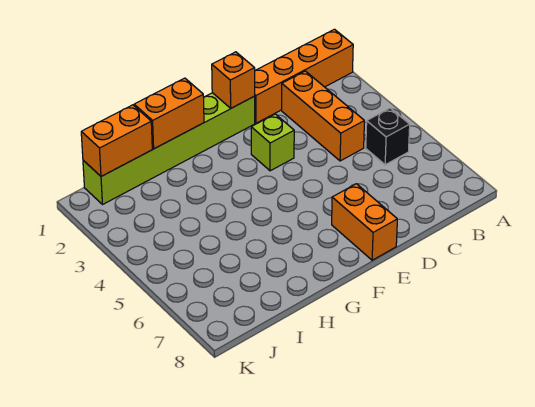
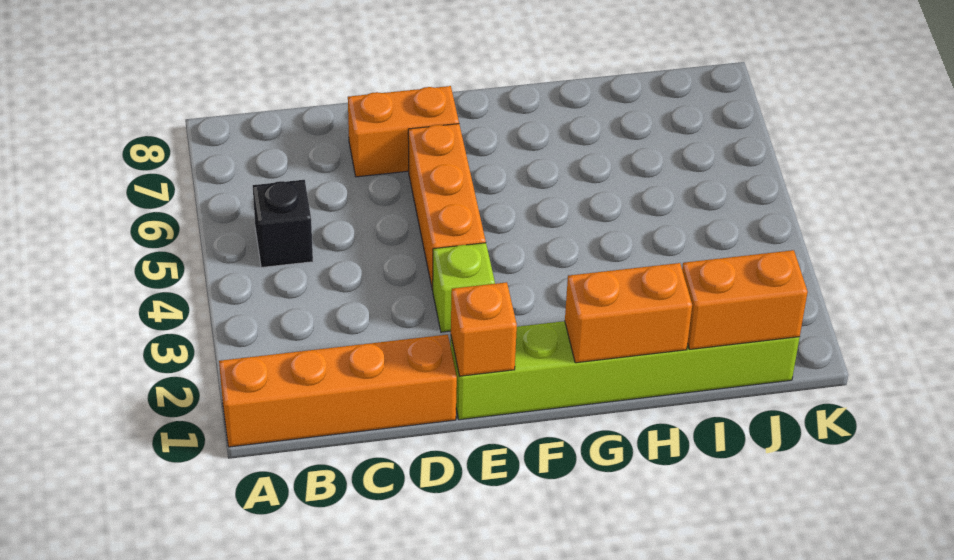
orange 1x3 brick [282,71,364,161] -> orange 1x3 brick moved to [408,124,486,290]
orange 1x2 brick [332,184,397,260] -> orange 1x2 brick turned to [348,86,459,177]

